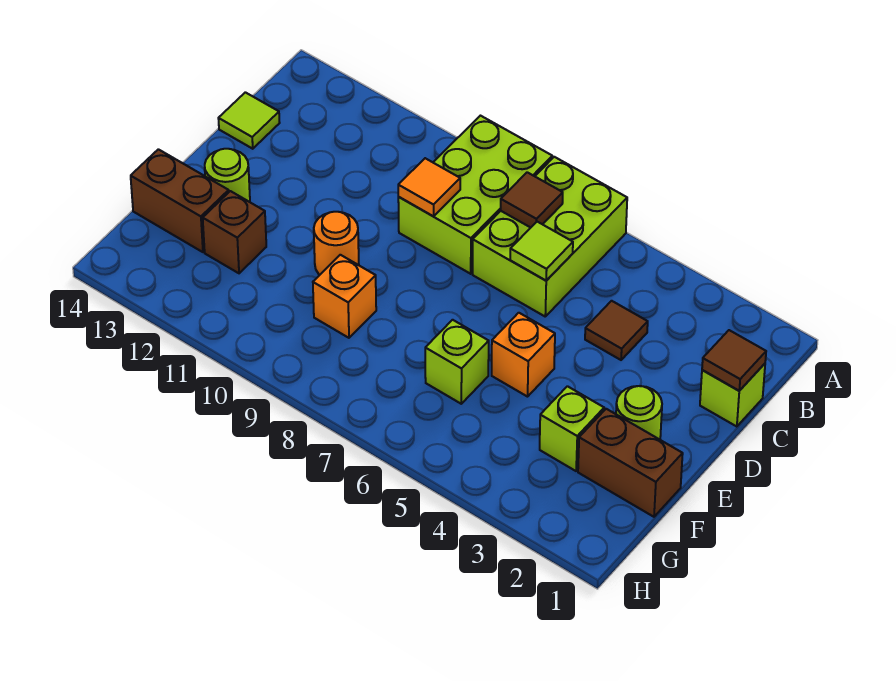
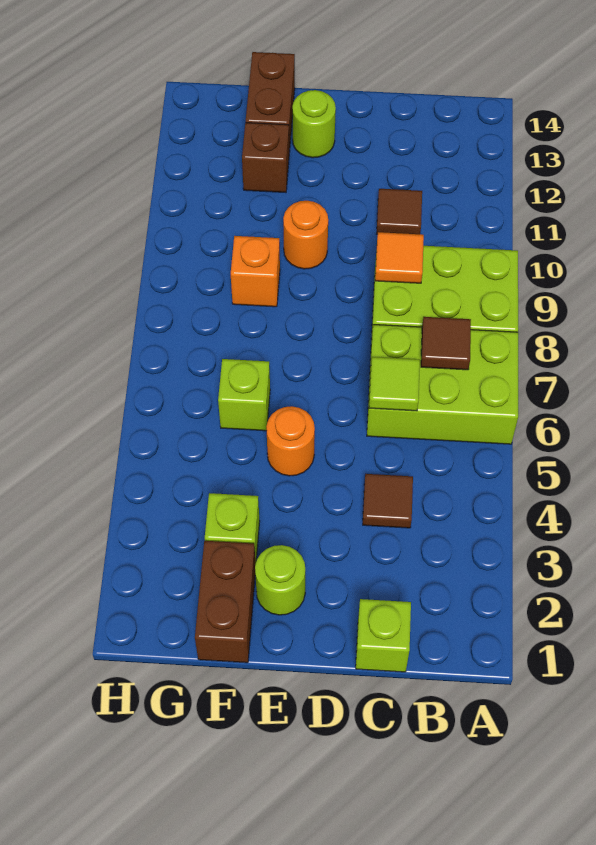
brown 1x1 tile [702,330,766,391] -> brown 1x1 tile moved to [377,189,422,234]
lime 1x1 tile [218,92,280,149] -> none
orange 1x1 brick [492,313,555,397] -> orange 1x1 round brick [266,406,315,476]

